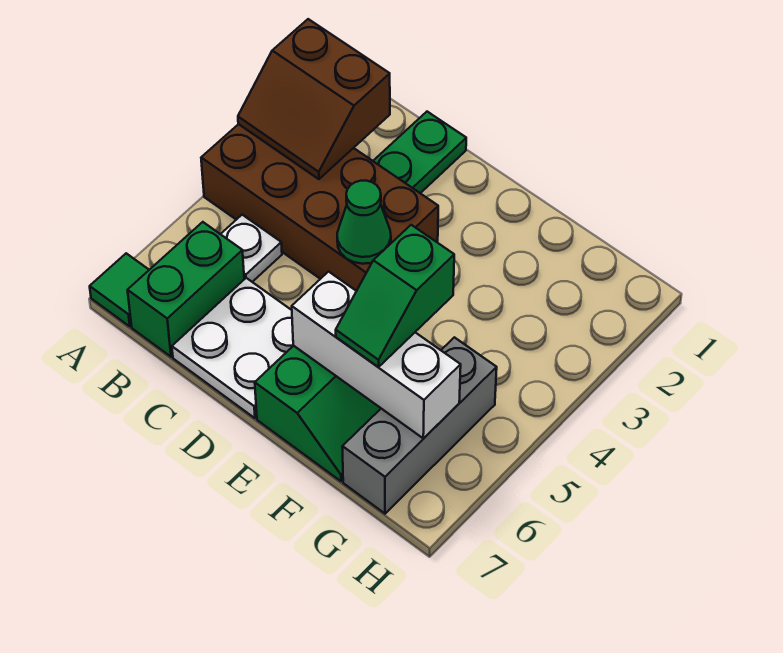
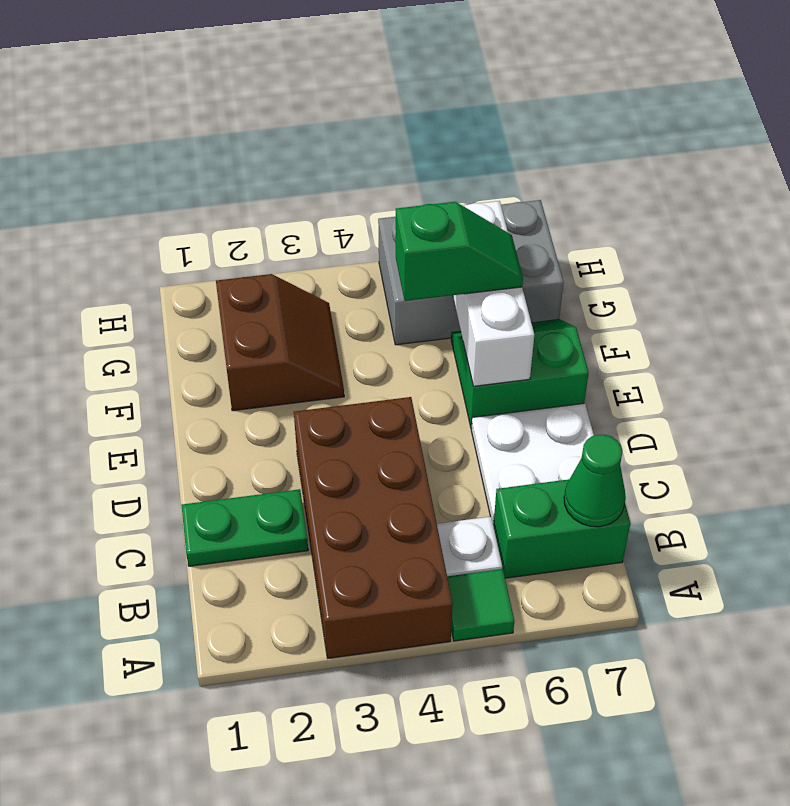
brown 2x2 slope [238,19,390,179] -> brown 2x2 slope moved to [216,274,344,411]
green 1x1 tile [90,253,149,327] -> green 1x1 tile moved to [447,569,514,641]
green 1x1 cone [337,181,391,264] -> green 1x1 cone moved to [564,435,626,527]
grey 1x3 brick [342,337,497,514] -> grey 2x3 brick [378,200,564,345]

